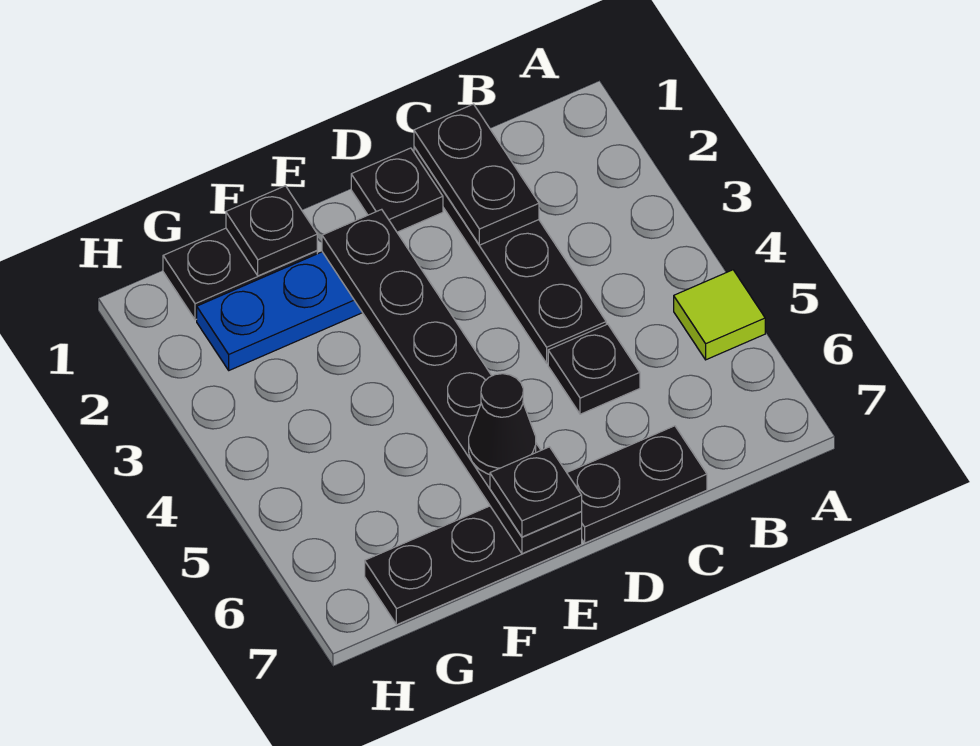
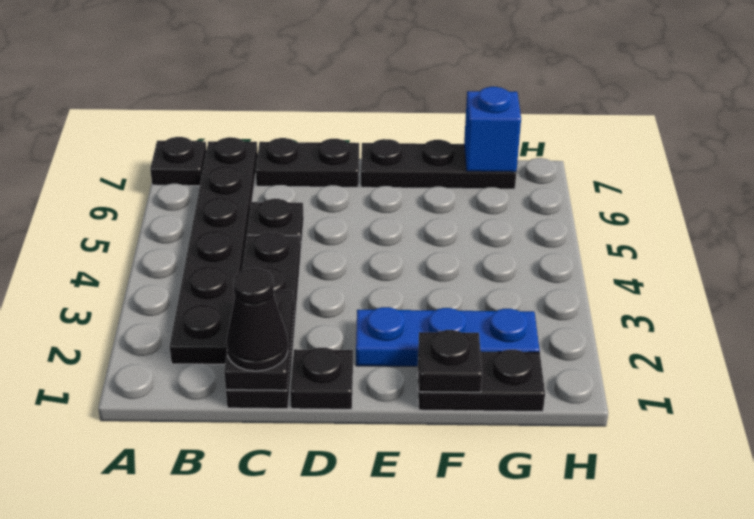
lime 1x1 tile [674,270,765,360] -> none
black 1x6 plate [322,209,582,554] -> black 1x6 plate moved to [170,137,258,364]
black 1x1 cone [469,374,536,474] -> black 1x1 cone moved to [226,268,288,371]
black 1x1 plate [490,447,582,537] -> black 1x1 plate moved to [150,137,206,186]
none -> blue 1x1 brick [464,87,521,172]

